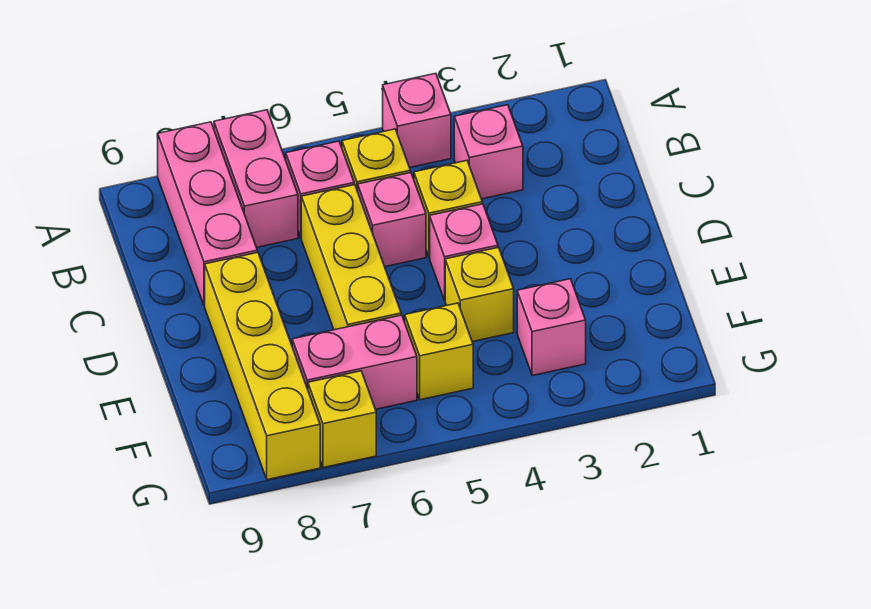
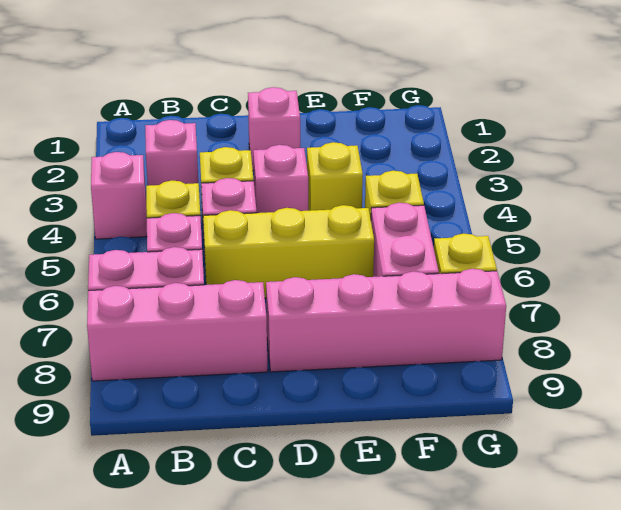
yellow 1x4 brick [205,252,320,480] -> pink 1x4 brick [266,269,506,372]
pink 1x1 brick [517,279,586,376] -> pink 1x1 brick moved to [248,87,300,171]

